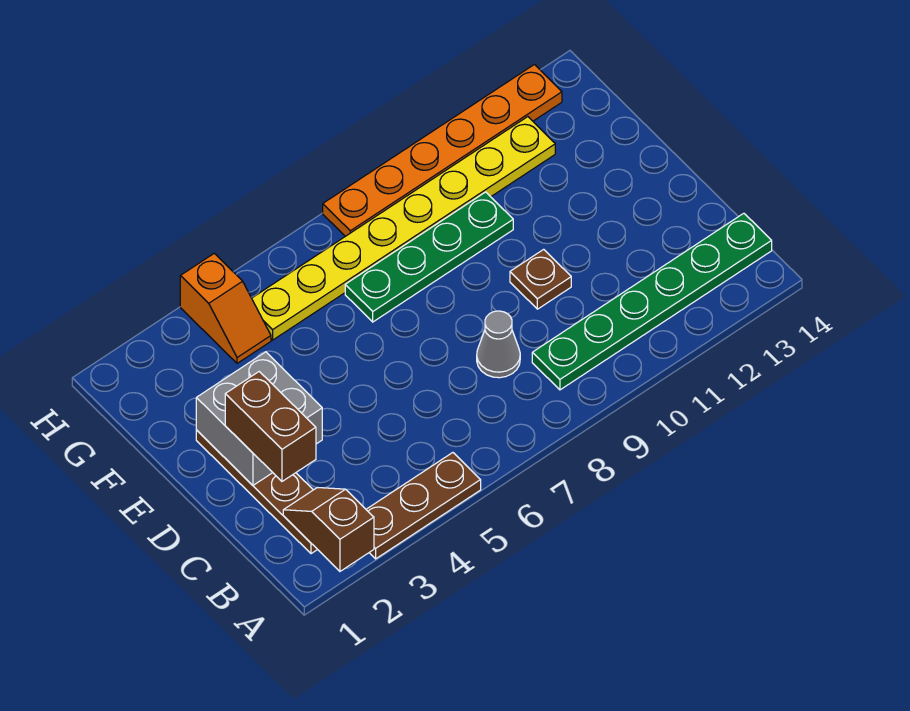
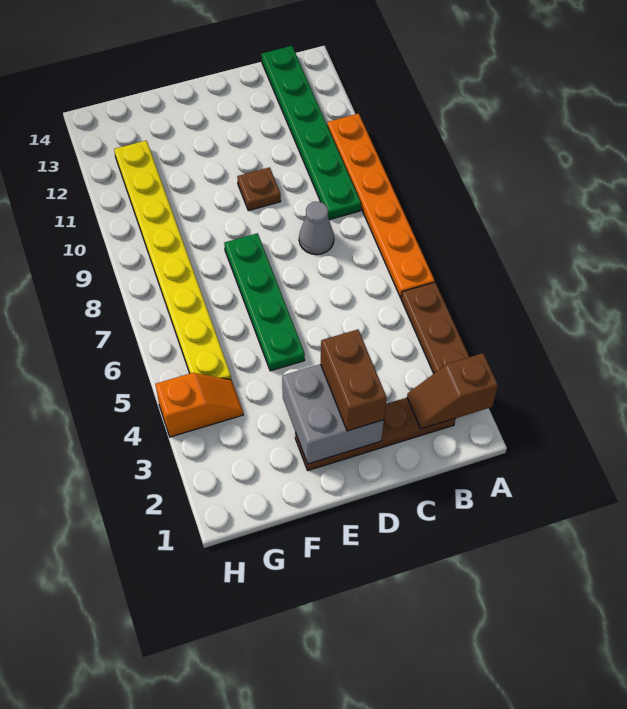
brown 1x2 brick [225,372,316,481] -> brown 1x2 brick turned to [321,329,387,431]
green 1x4 plate [345,192,513,322] -> green 1x4 plate moved to [224,233,305,371]
orange 1x6 plate [323,65,562,236] -> orange 1x6 plate moved to [327,113,435,298]

